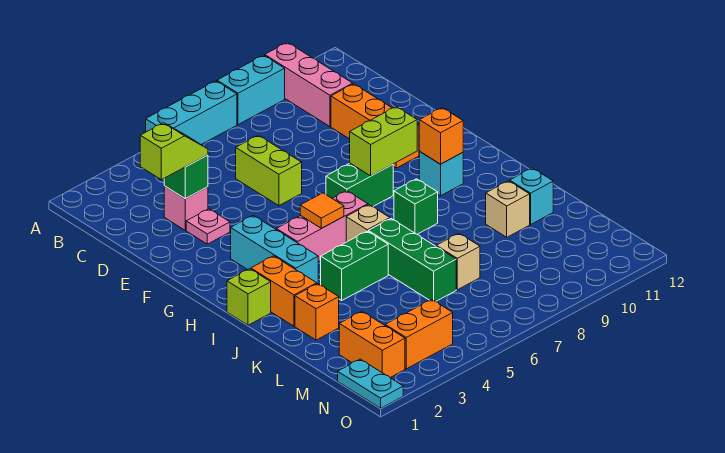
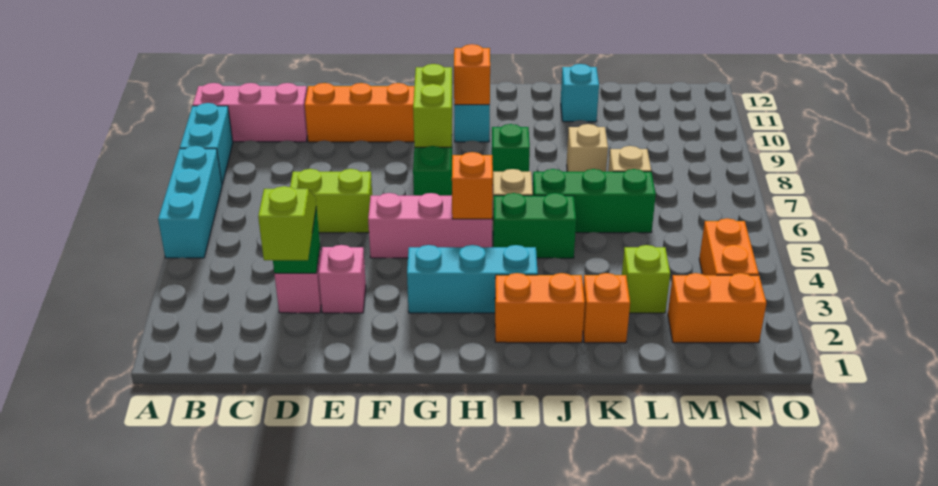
pink 1x1 plate [186,209,230,244] -> pink 1x1 brick [319,245,366,313]
pink 1x3 brick [276,191,368,262] -> pink 1x3 brick turned to [368,193,492,258]
orange 1x1 tile [300,193,344,228] -> orange 1x1 brick [452,152,493,219]
lime 1x1 brick [227,269,271,325] -> lime 1x1 brick moved to [622,245,670,313]
green 1x2 brick [321,231,388,300] -> green 1x2 brick turned to [493,193,576,258]
tan 1x1 brick [486,181,530,237] -> tan 1x1 brick moved to [567,124,608,172]
cyan 1x2 plate [338,359,403,408] -> none

